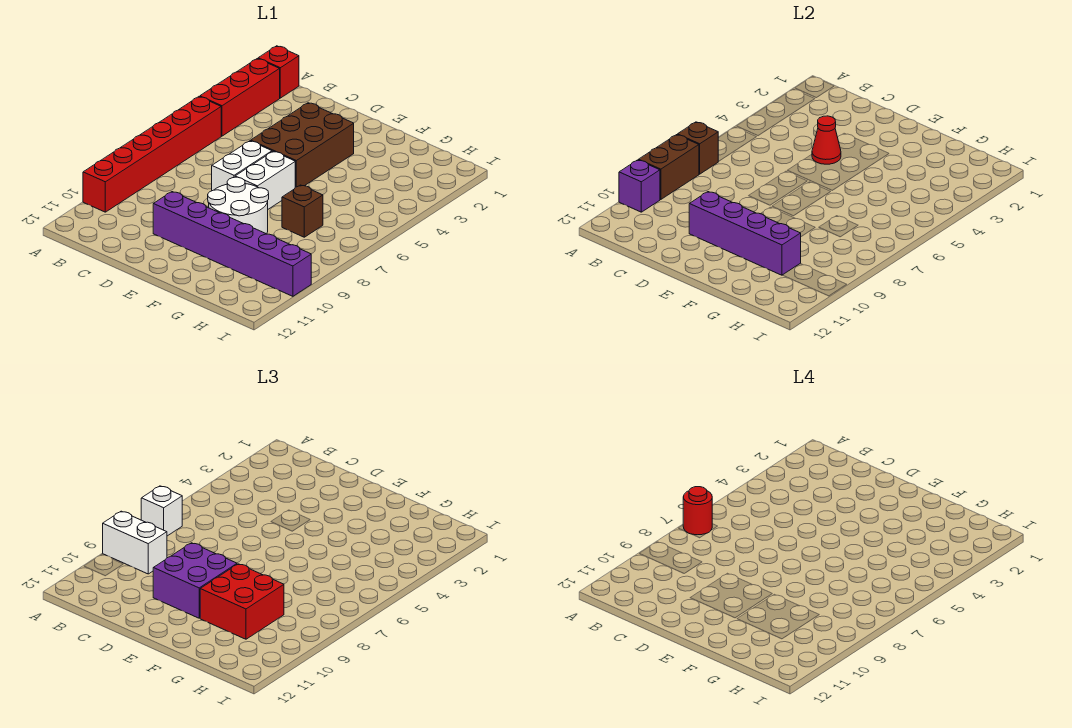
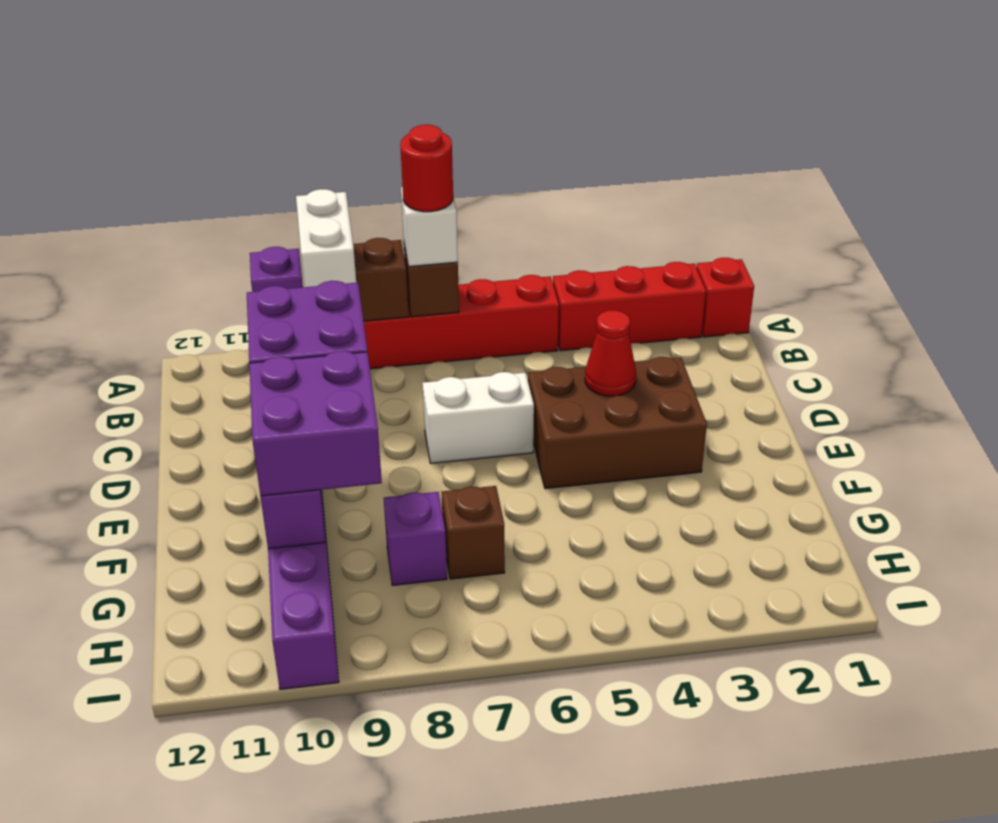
white 1x2 brick [235,151,295,209] -> none
white 2x2 round brick [208,177,269,234] -> none
red 2x2 brick [200,564,284,639] -> purple 2x2 brick [249,351,382,496]
none -> purple 1x1 brick [384,492,447,586]

